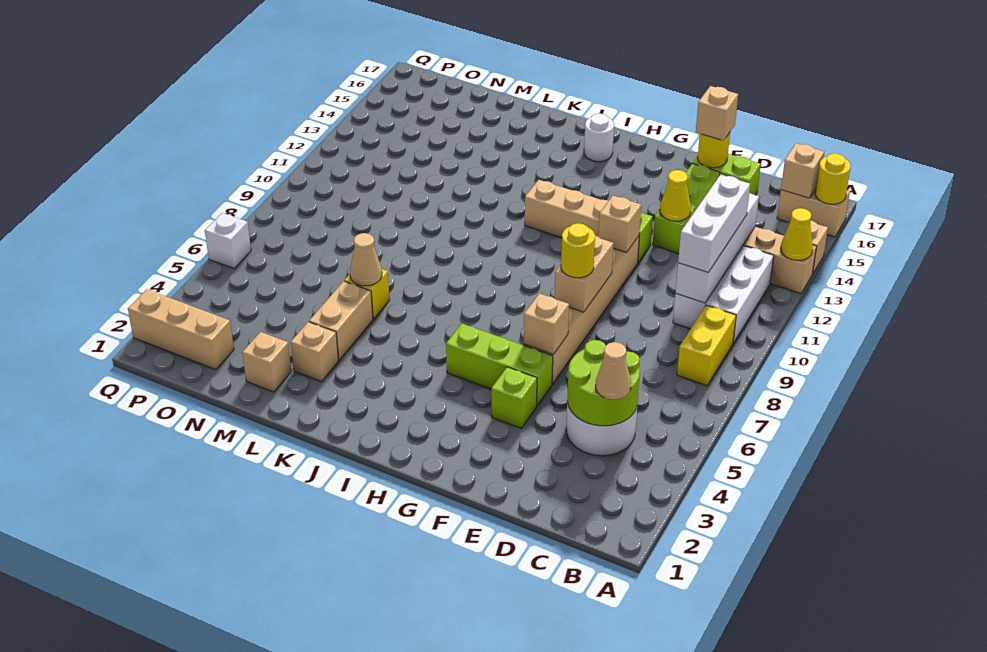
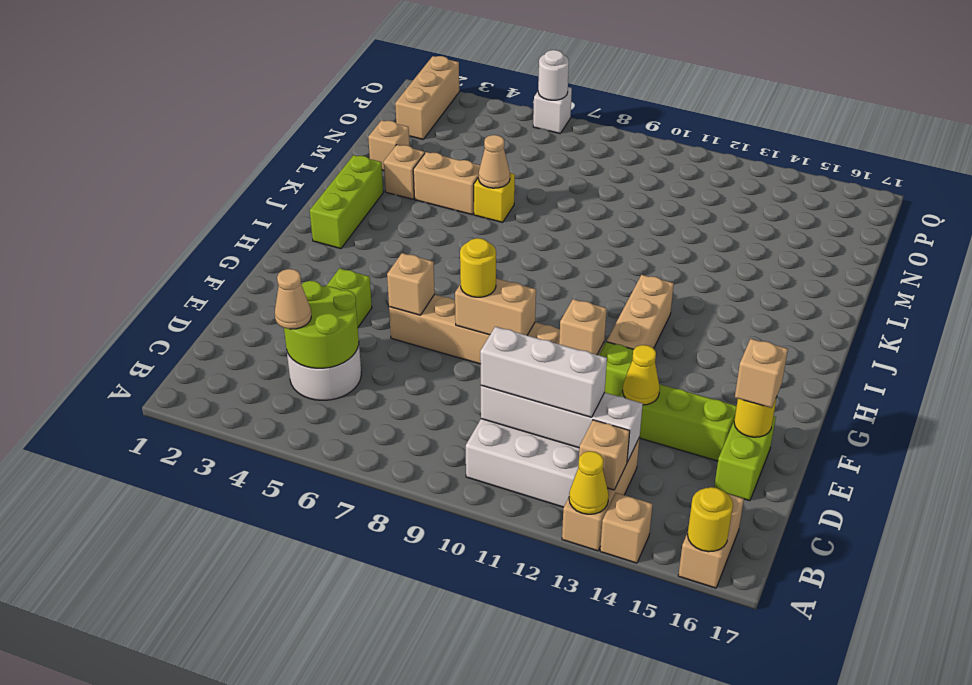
yellow 1x2 brick [677,305,736,386] -> none
tan 1x1 brick [781,143,824,198] -> tan 1x1 brick moved to [579,420,630,490]
lime 1x3 brick [446,324,553,406] -> lime 1x3 brick moved to [310,155,383,249]
white 1x1 round brick [584,113,614,162] -> white 1x1 round brick moved to [538,50,569,100]

